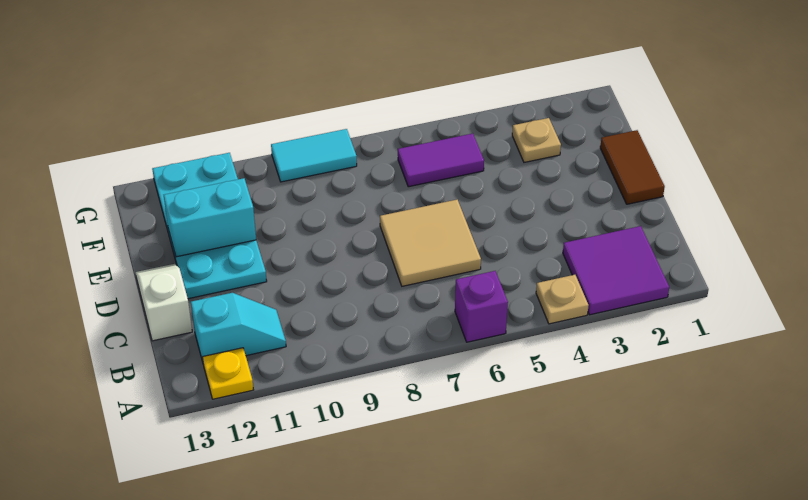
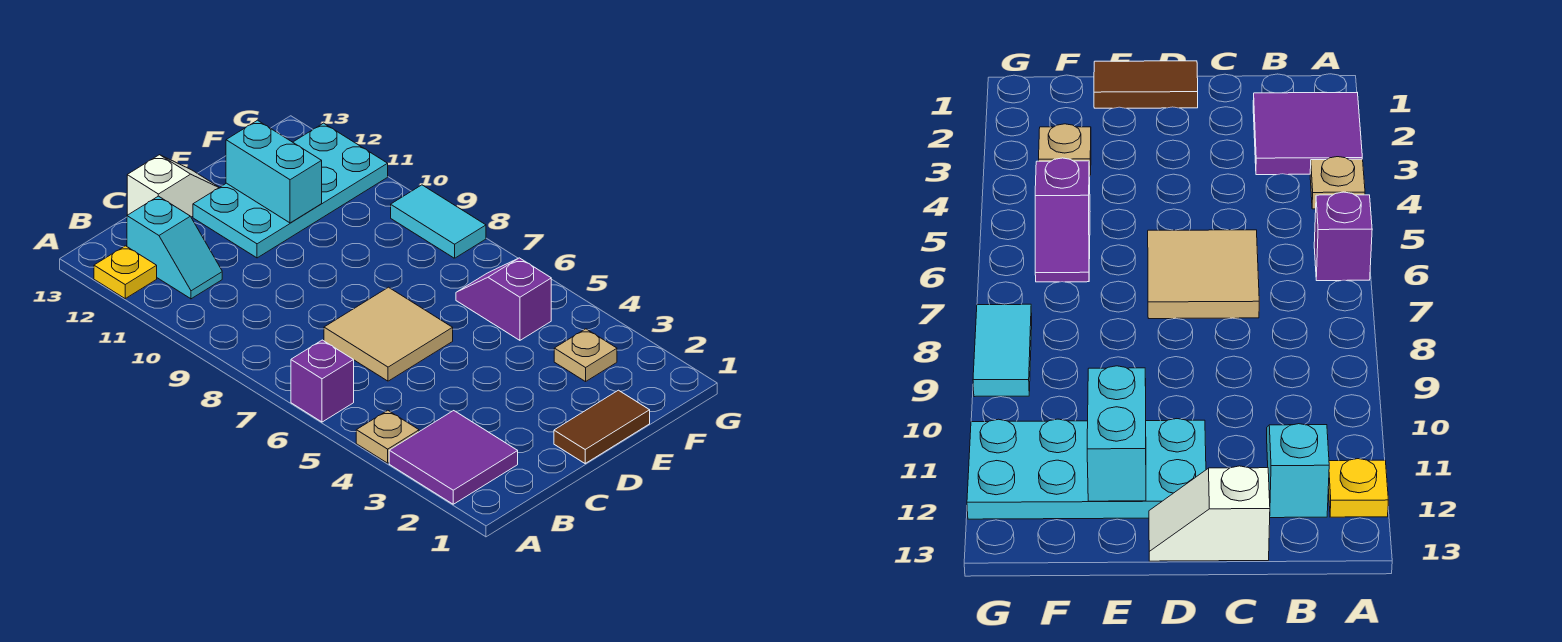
purple 1x2 tile [398,133,484,187] -> purple 1x2 slope [456,258,551,340]

